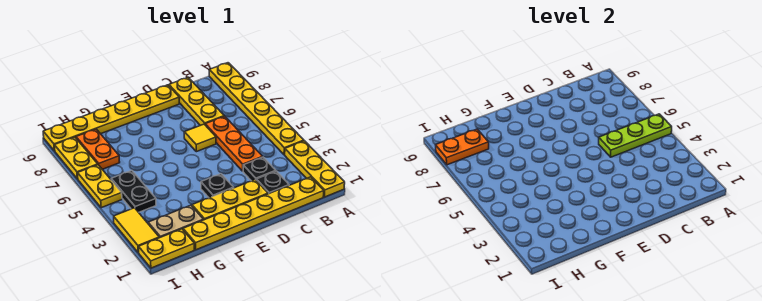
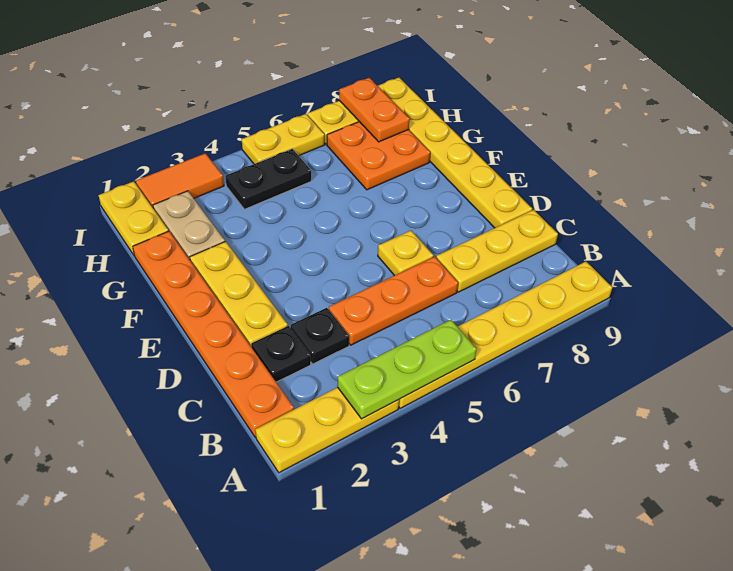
lime 1x3 plate [599,114,672,157] -> lime 1x3 plate turned to [337,320,477,419]
yellow 1x6 plate [183,177,324,250] -> orange 1x6 plate [133,231,294,437]
yellow 1x1 tile [184,124,216,152] -> yellow 1x1 plate [378,231,434,276]
black 1x1 plate [201,174,234,198] -> none
orange 1x2 plate [76,129,120,169] -> orange 2x2 plate [327,122,430,190]
yellow 1x2 tile [114,208,159,253] -> orange 1x2 tile [136,153,224,209]

